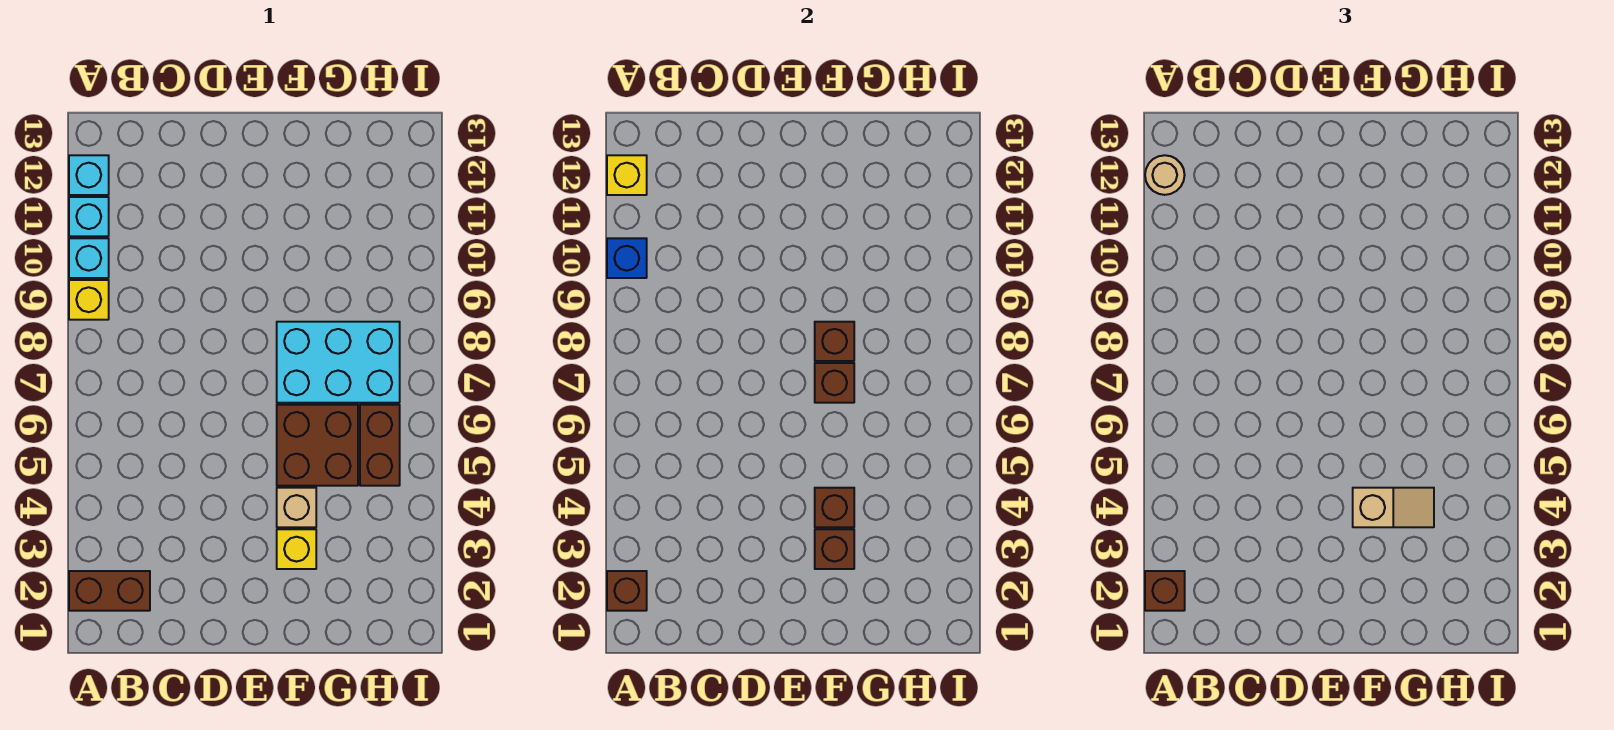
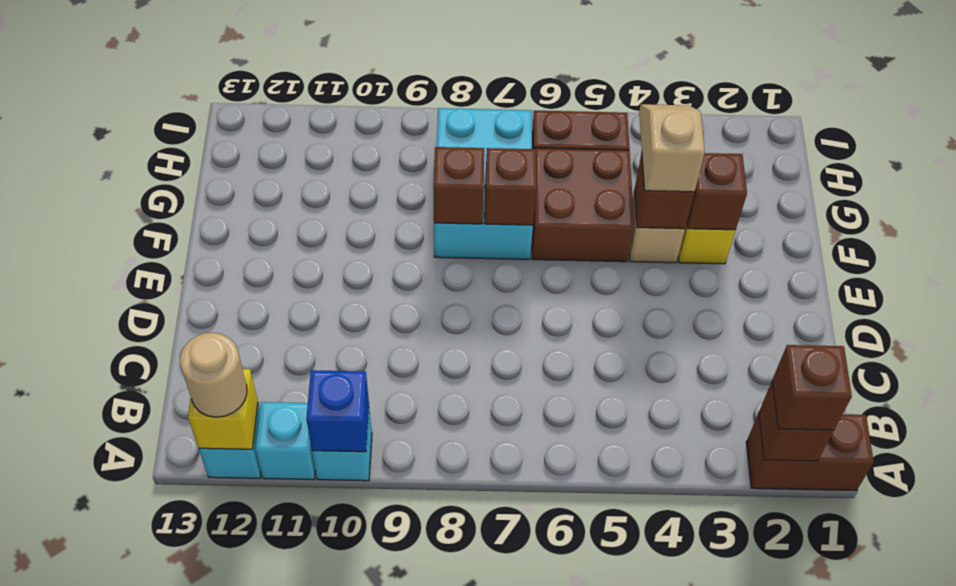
brown 1x2 brick [69,571,150,611] -> brown 1x2 brick turned to [746,413,874,491]
yellow 1x1 brick [69,280,109,320] -> none

